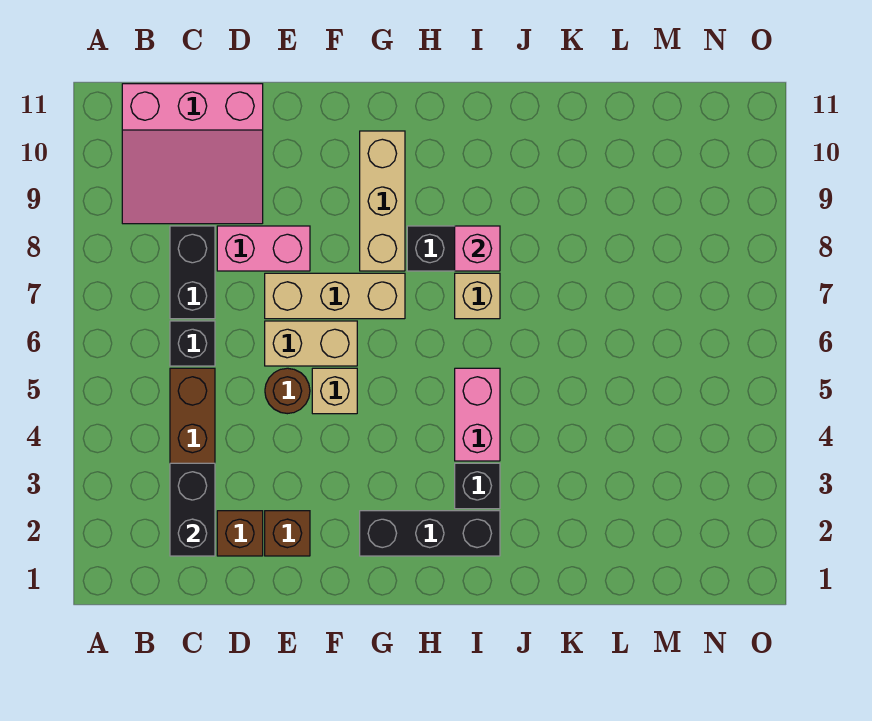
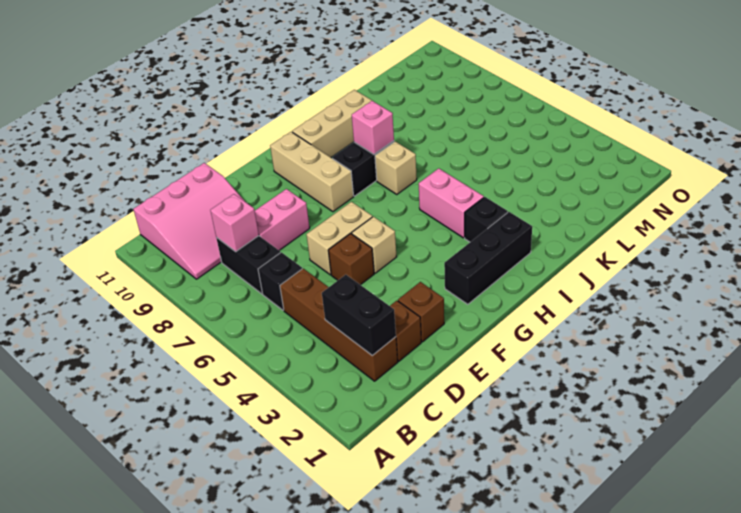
none -> pink 1x1 brick [210,194,259,252]
brown 1x1 round brick [265,368,310,414] -> brown 1x1 brick [328,233,374,285]
tan 1x3 brick [265,273,405,319] -> tan 1x3 brick moved to [292,90,372,157]

